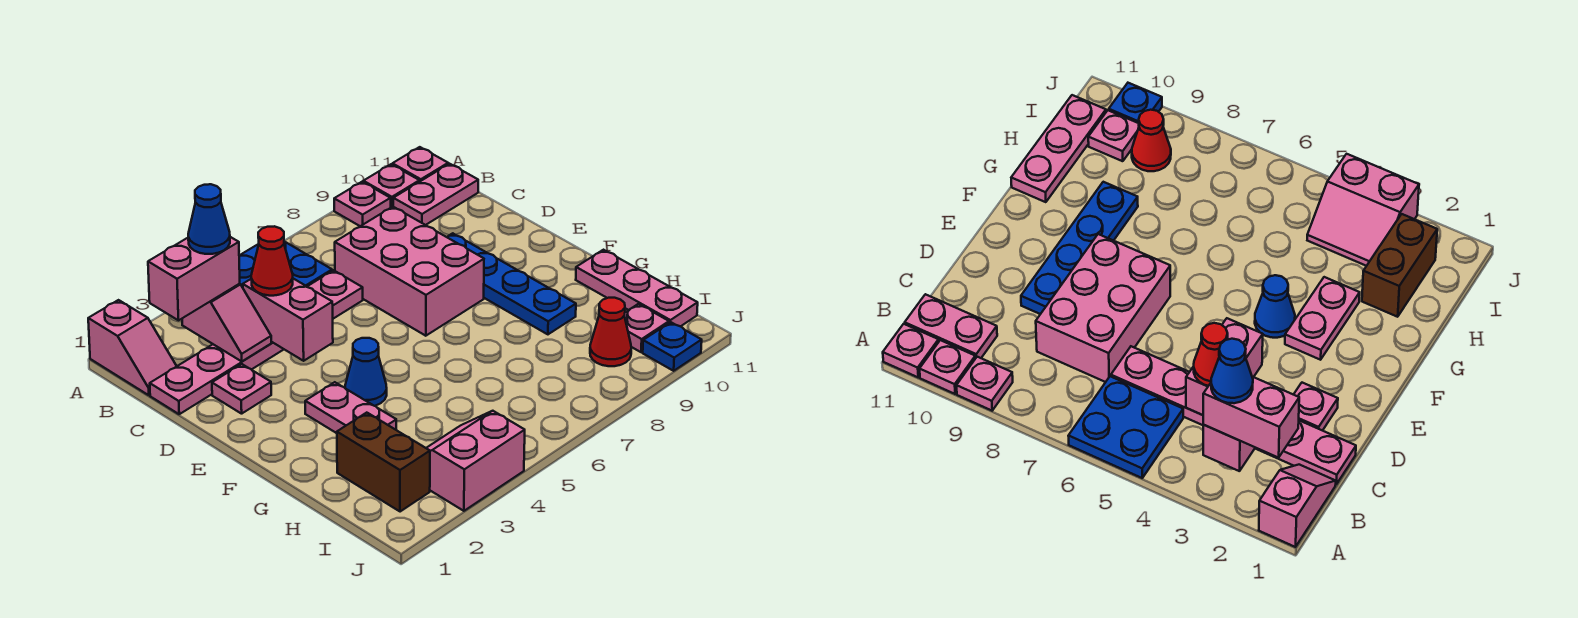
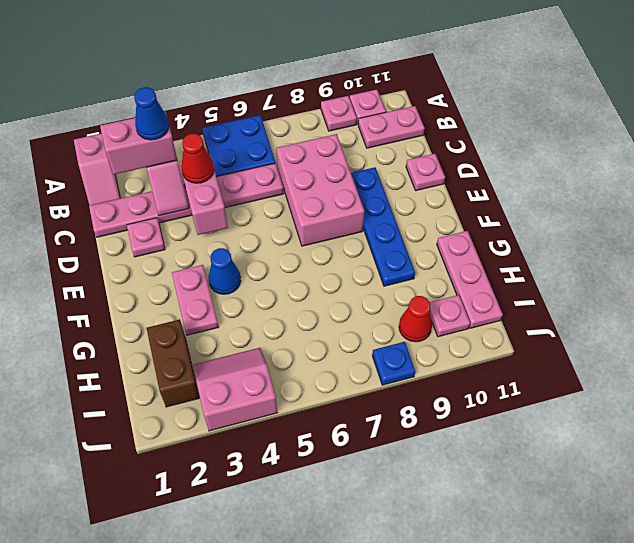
pink 1x1 plate [392,147,448,181] -> pink 1x1 plate moved to [406,154,445,191]
blue 1x1 plate [643,322,702,371] -> blue 1x1 plate moved to [372,342,415,385]

